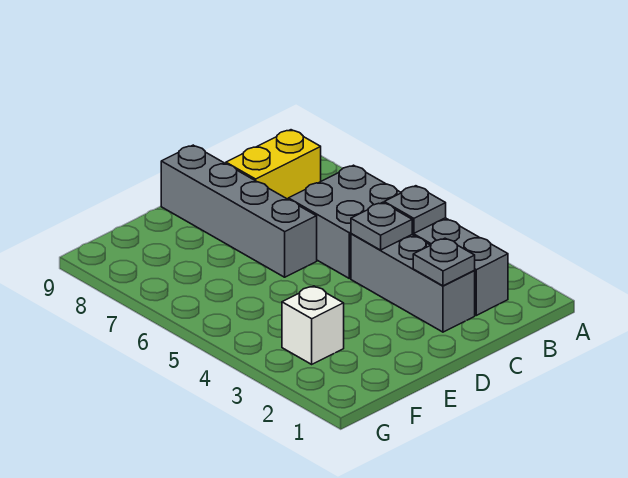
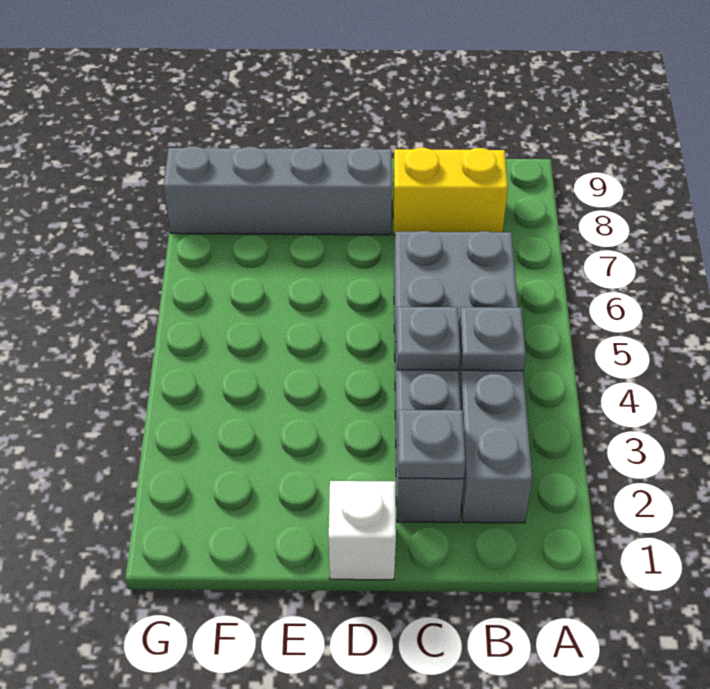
grey 1x4 brick [161,145,317,277] -> grey 1x4 brick turned to [163,146,392,235]
white 1x1 brick [282,286,344,364] -> white 1x1 brick moved to [329,481,396,580]

